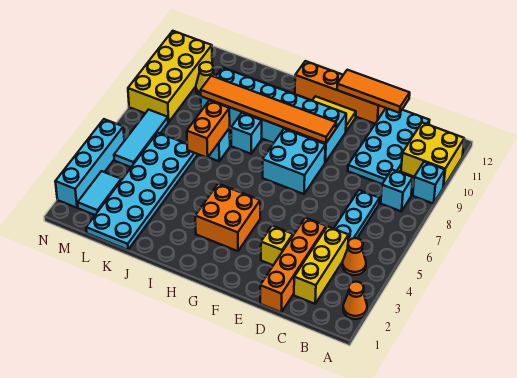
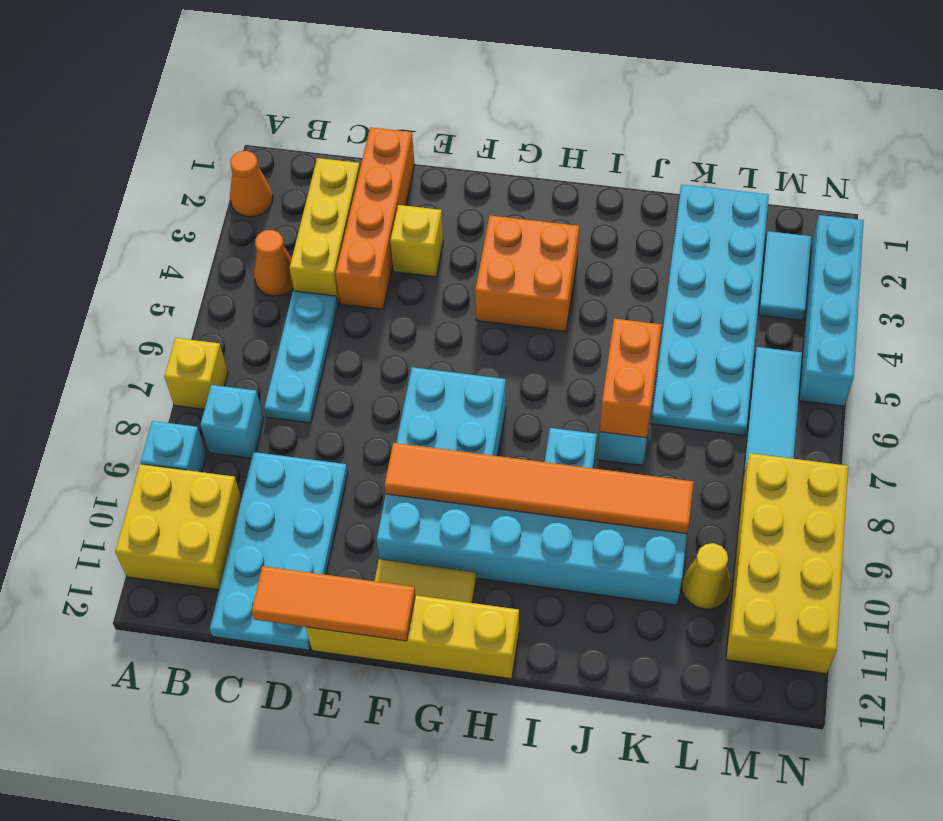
none -> yellow 1x1 brick [164,338,228,409]
orange 1x4 brick [295,61,385,124] -> yellow 1x4 brick [306,595,519,679]

